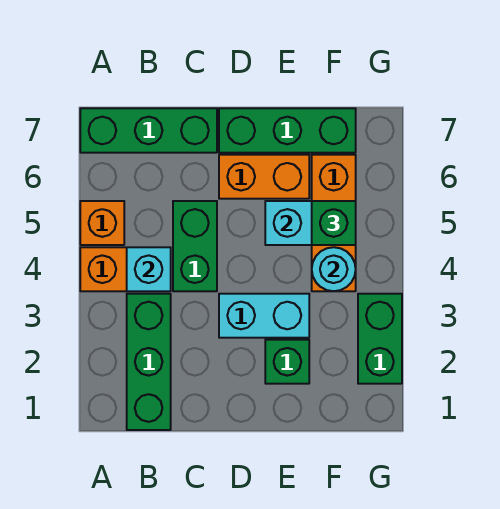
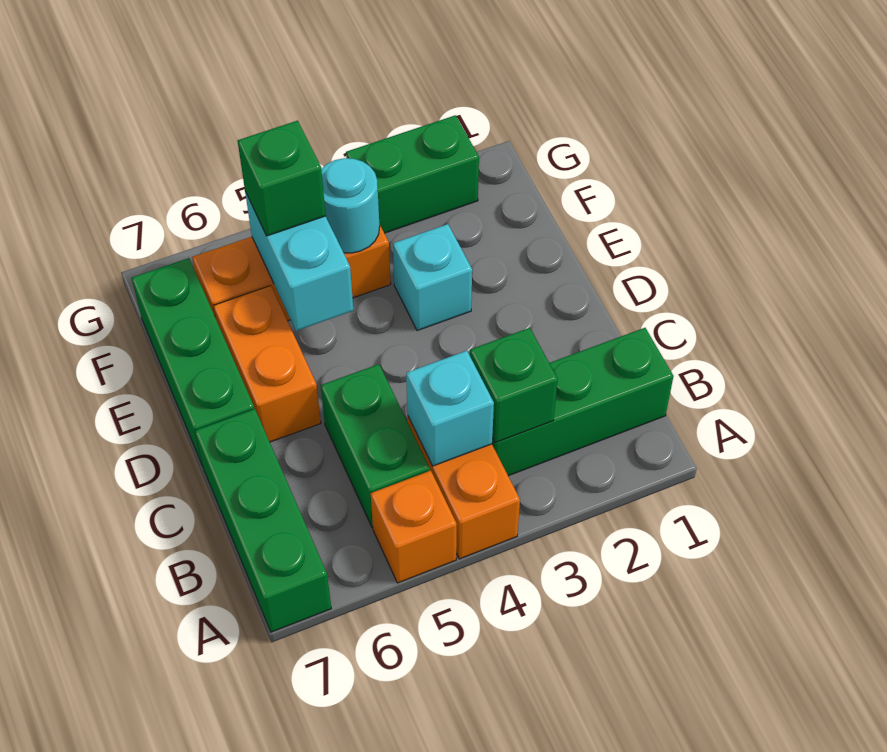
green 1x2 brick [173,201,217,291] -> green 1x2 brick turned to [321,364,430,528]
cyan 1x2 brick [219,294,309,338] -> cyan 1x1 brick [393,224,472,331]
green 1x1 brick [265,340,309,384] -> green 1x1 brick moved to [470,328,558,443]

